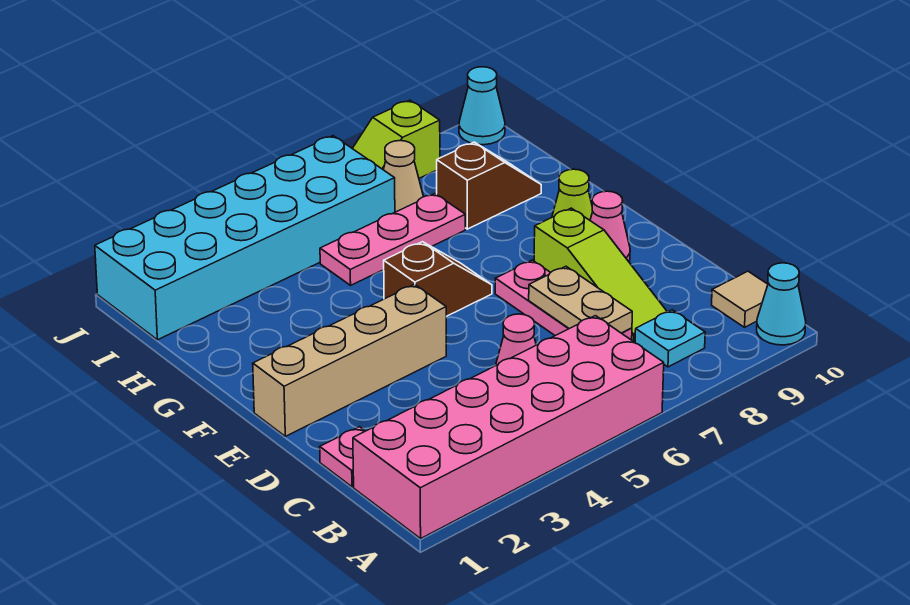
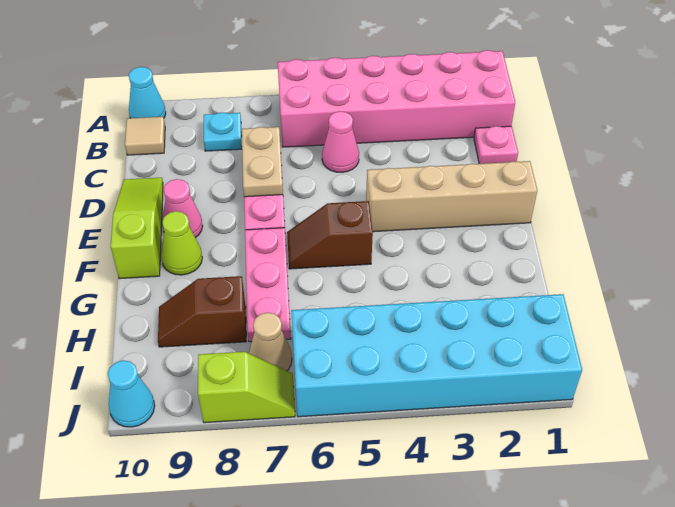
lime 1x3 slope [534,208,667,342] -> lime 1x3 slope moved to [111,177,163,279]
pink 1x3 plate [320,194,465,285] -> pink 1x3 plate turned to [245,228,291,342]

